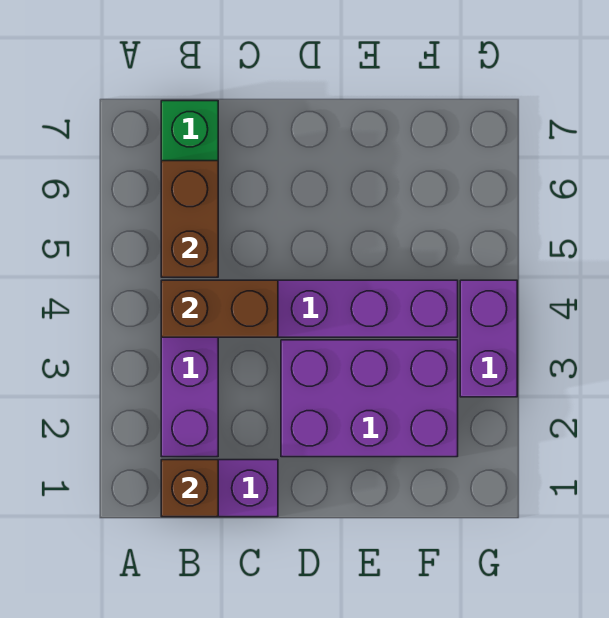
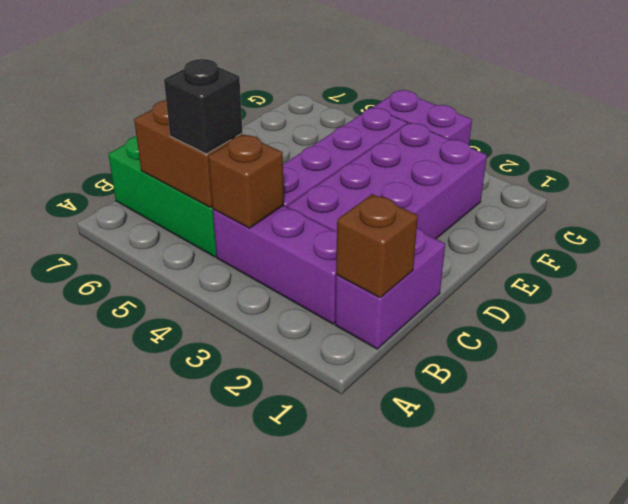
brown 1x2 brick [161,280,278,337] -> brown 1x1 brick [208,135,284,228]
none -> black 1x1 brick [164,59,243,154]
purple 2x3 brick [281,340,458,457] -> purple 2x4 brick [287,123,487,239]

